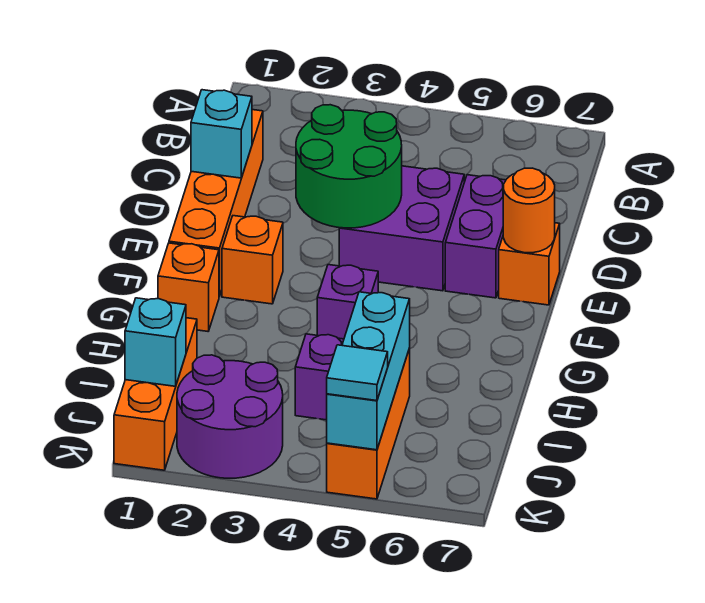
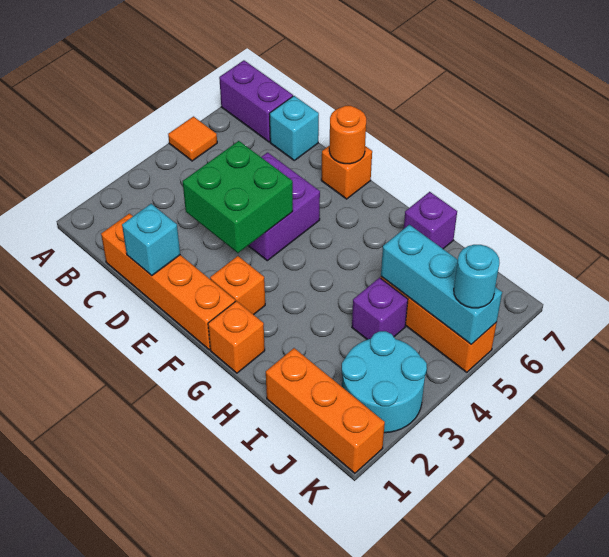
none -> orange 1x1 tile [168,116,217,161]
green 2x2 round brick [296,105,402,228] -> green 2x2 brick [183,141,293,253]
purple 1x2 brick [445,175,506,298] -> purple 1x2 brick moved to [219,60,293,142]
purple 1x1 brick [317,265,378,339] -> purple 1x1 brick moved to [404,192,457,249]
cyan 1x1 brick [125,298,186,386] -> cyan 1x1 brick moved to [269,96,319,160]
purple 2x2 round brick [177,355,283,478] -> cyan 2x2 round brick [342,331,427,433]
cyan 1x1 tile [327,345,388,401] -> cyan 1x1 round brick [454,245,499,308]

